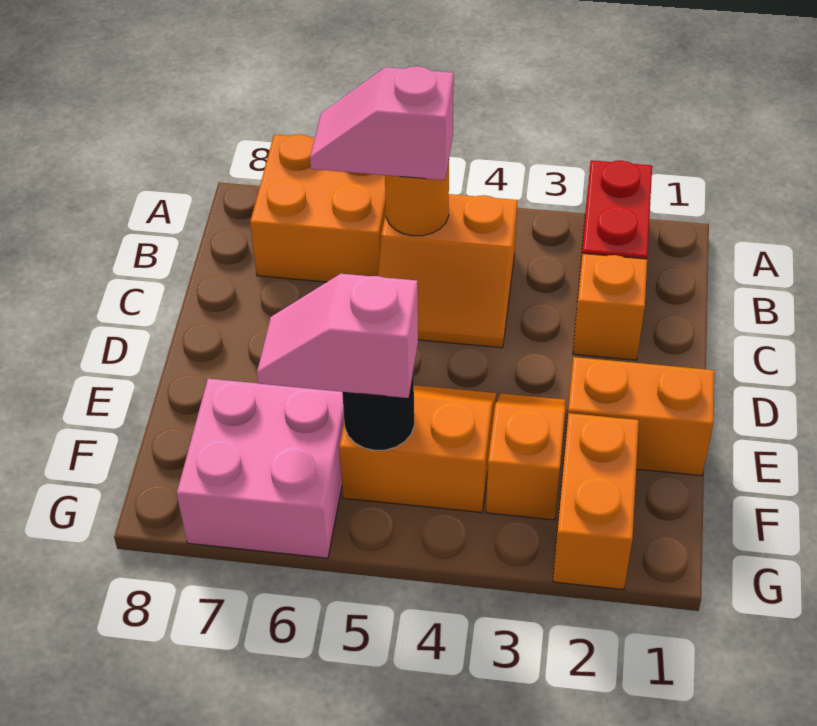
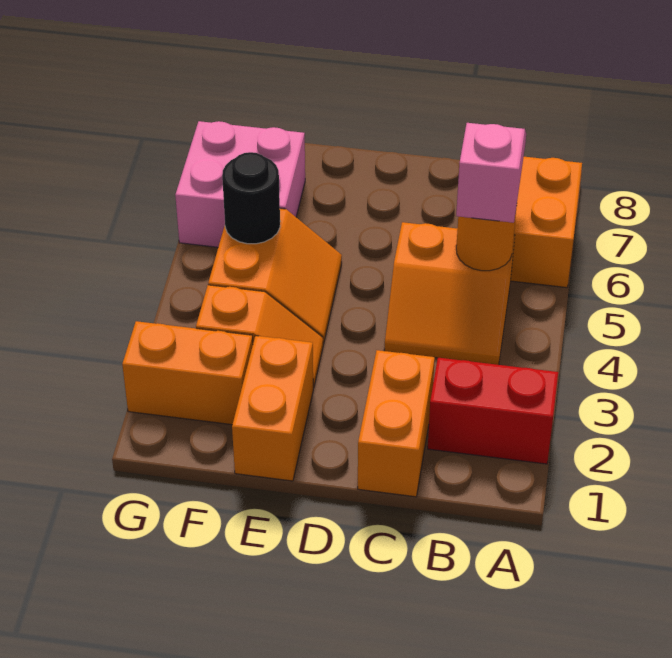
orange 2x2 slope [378,194,518,348] -> orange 2x2 slope turned to [384,222,515,365]
orange 1x1 brick [573,254,647,360] -> orange 1x2 brick [358,350,435,497]
pink 1x2 slope [257,274,418,398] -> none

